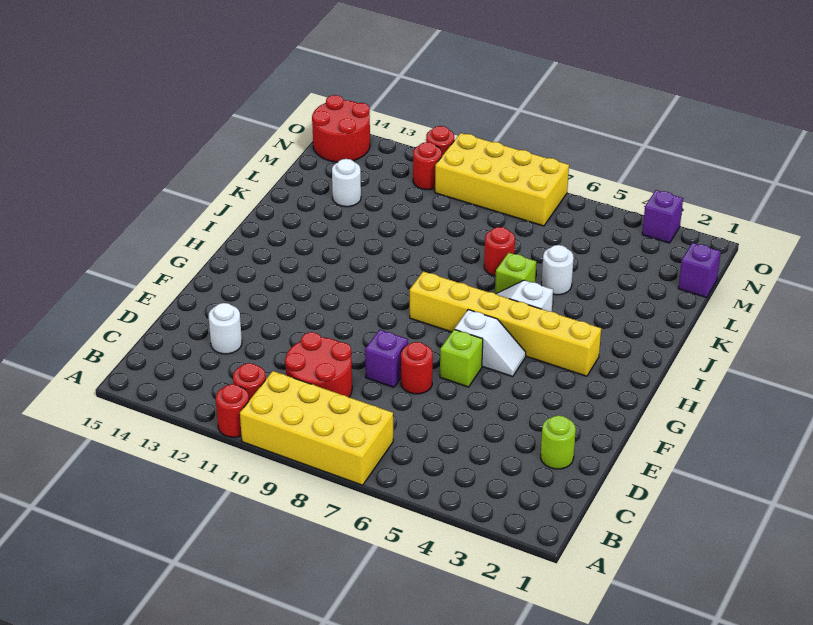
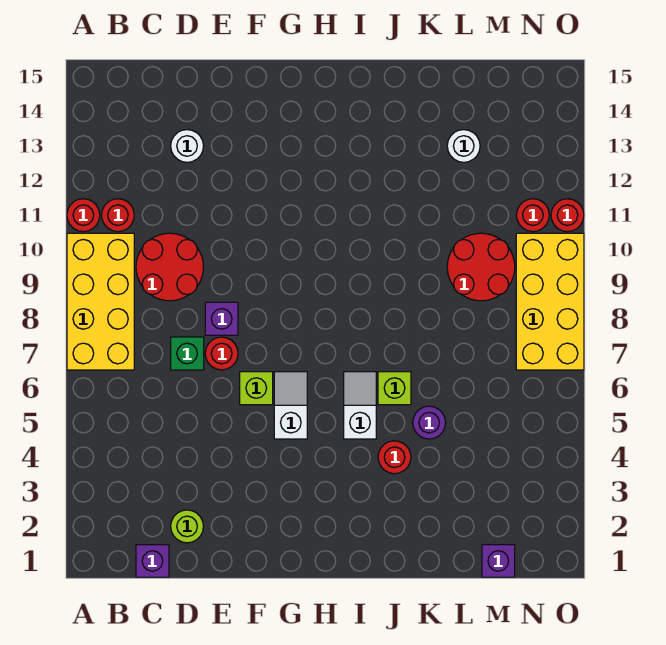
none -> green 1x1 brick [171,337,204,370]
white 1x2 slope [455,310,526,377] -> white 1x2 slope turned to [274,372,307,439]
yellow 1x6 brick [410,271,601,376] -> none
white 1x1 round brick [542,245,574,295] -> purple 1x1 round brick [413,406,446,439]
red 1x1 round brick [484,227,515,276] -> red 1x1 round brick moved to [378,441,411,474]
red 2x2 round brick [312,95,370,162] -> red 2x2 round brick moved to [447,233,515,301]
purple 1x1 brick [642,190,683,243] -> purple 1x1 brick moved to [136,545,169,577]

